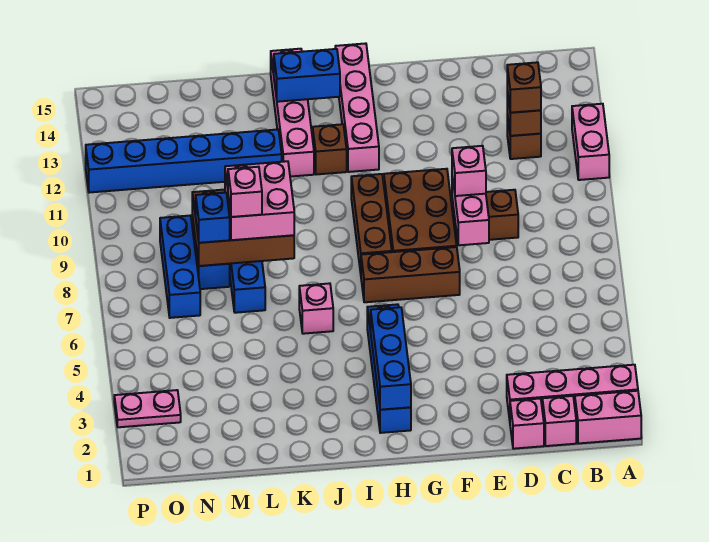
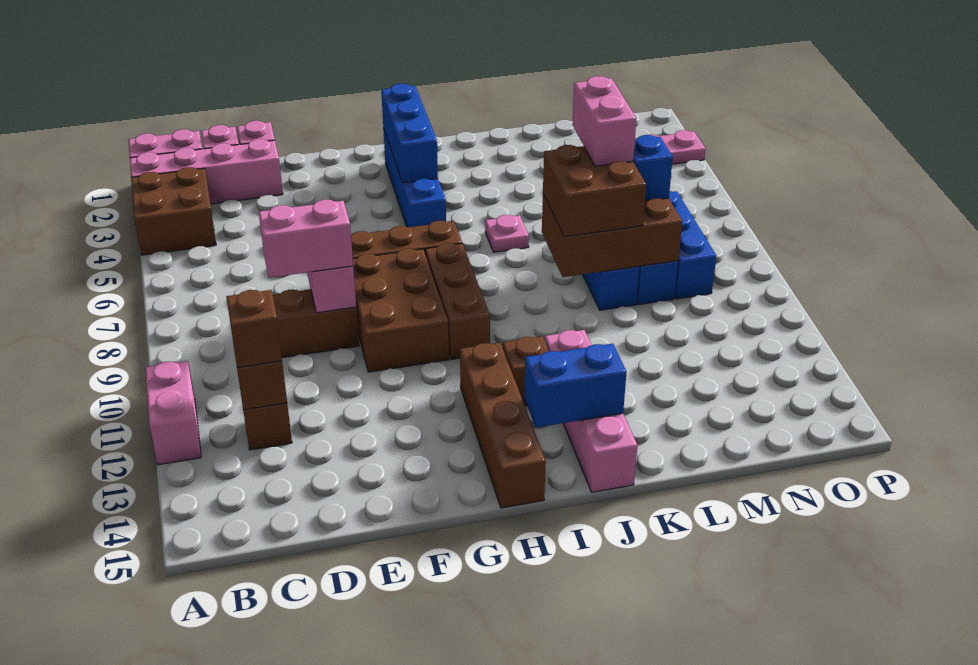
none -> brown 2x2 brick [131,167,216,255]
pink 1x1 brick [452,146,486,196] -> pink 1x2 brick [259,200,353,278]
pink 1x4 brick [335,43,379,172] -> brown 1x4 brick [460,343,546,508]
pink 1x1 brick [299,283,333,334] -> pink 1x1 plate [485,215,529,252]
pink 2x2 brick [225,161,294,240] -> brown 2x2 brick [543,145,646,237]
blue 1x6 brick [86,129,282,193] -> none
pink 1x1 brick [228,167,262,217] -> pink 1x2 brick [572,76,636,166]

